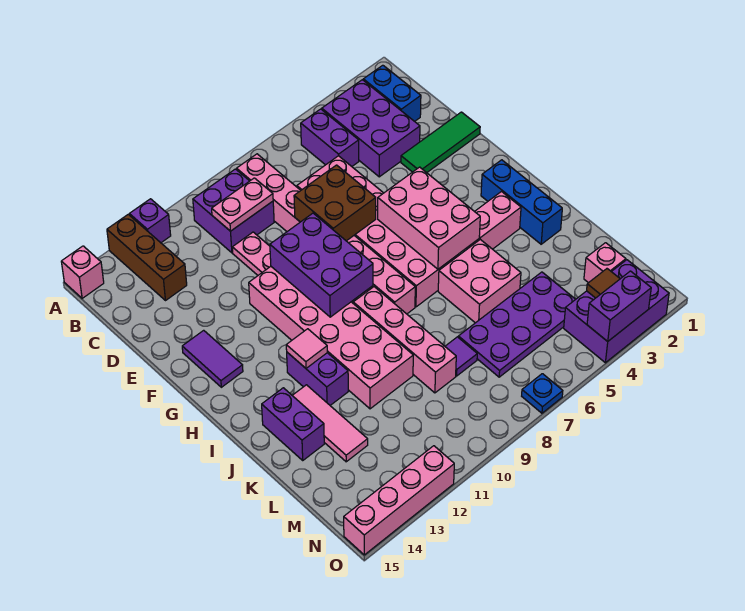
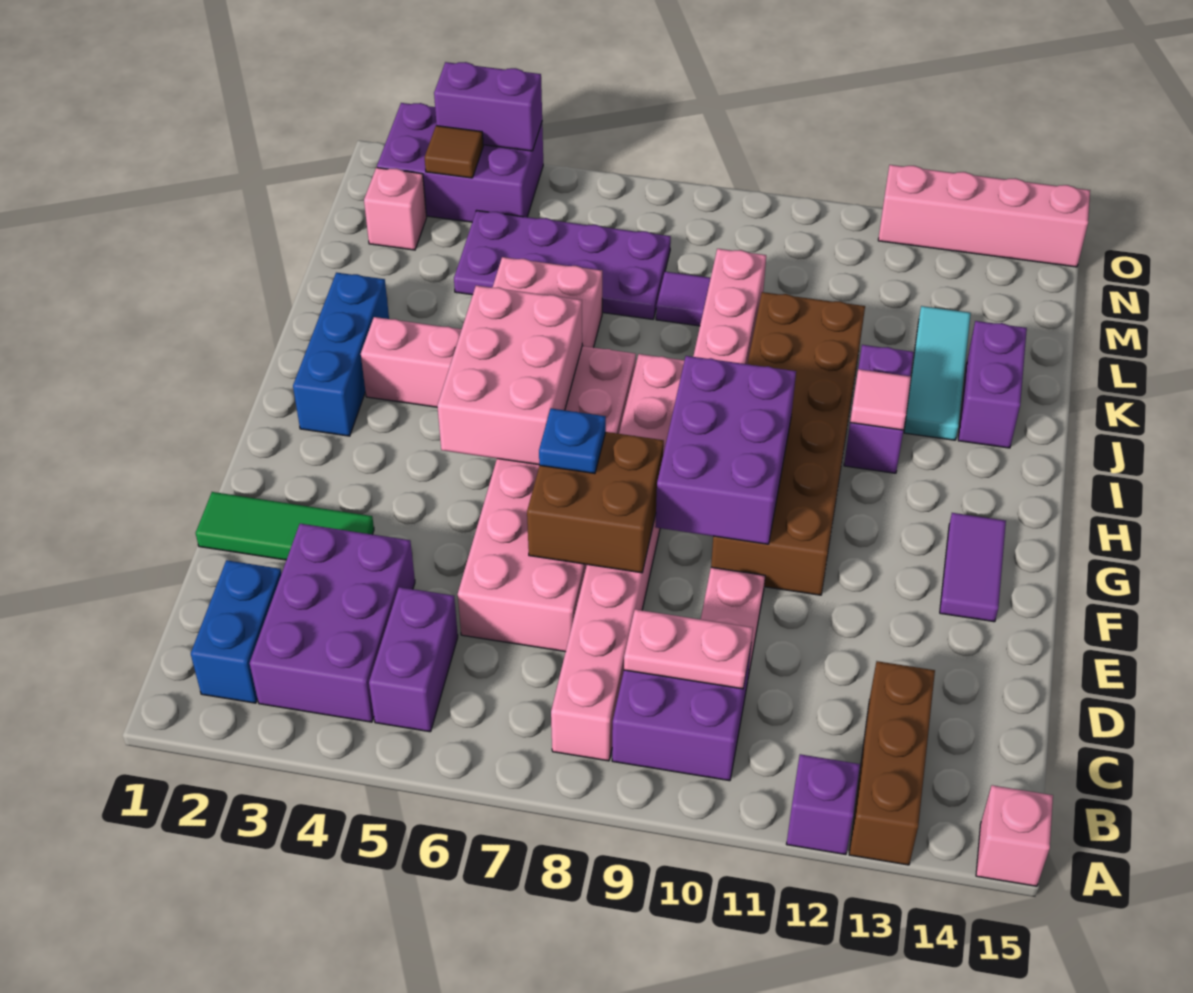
pink 2x6 brick [249,267,413,409] -> brown 2x6 brick [711,292,865,595]
pink 1x3 tile [292,385,368,462] -> cyan 1x3 tile [904,306,971,440]
blue 1x1 plate [522,374,563,413] -> blue 1x1 plate moved to [539,408,606,474]

